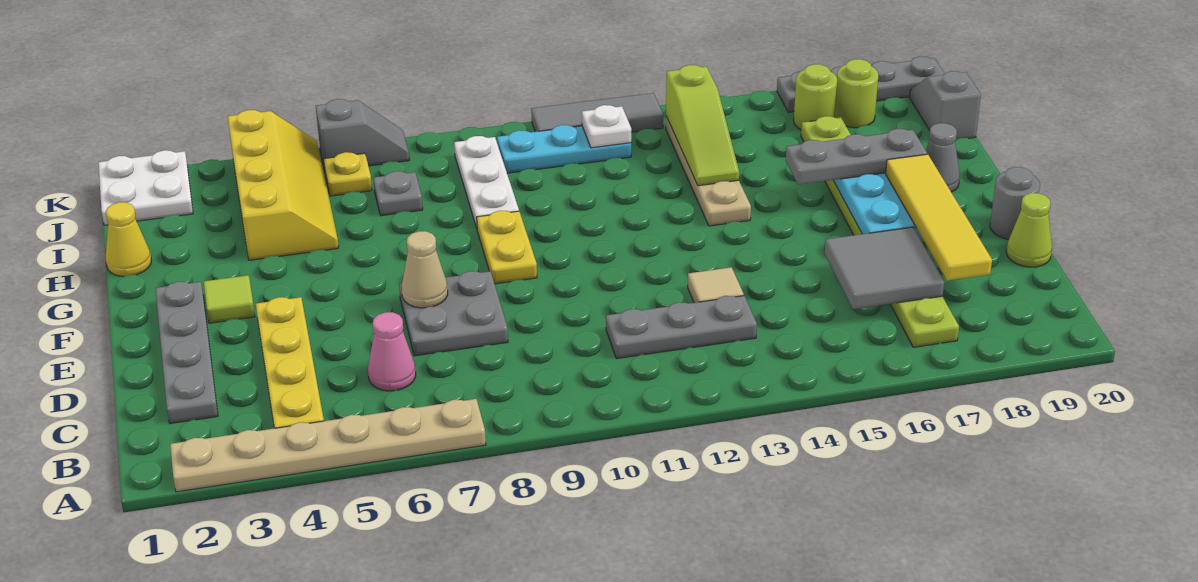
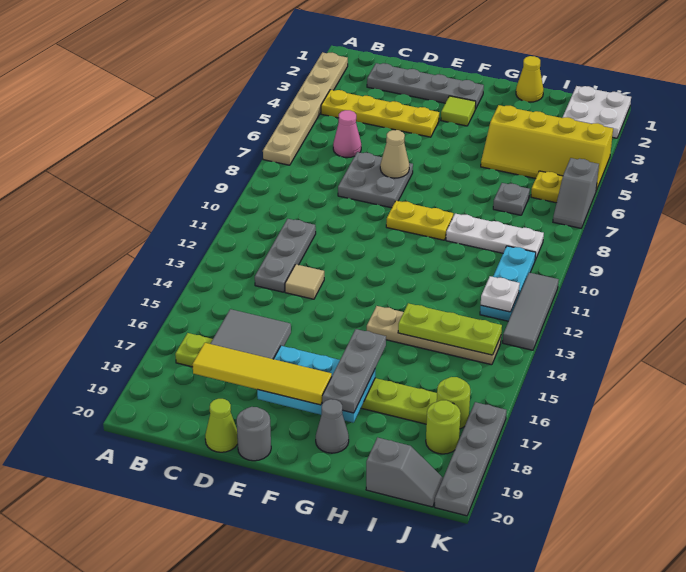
lime 1x3 slope [666,65,739,186] -> lime 1x3 plate [398,303,502,355]

